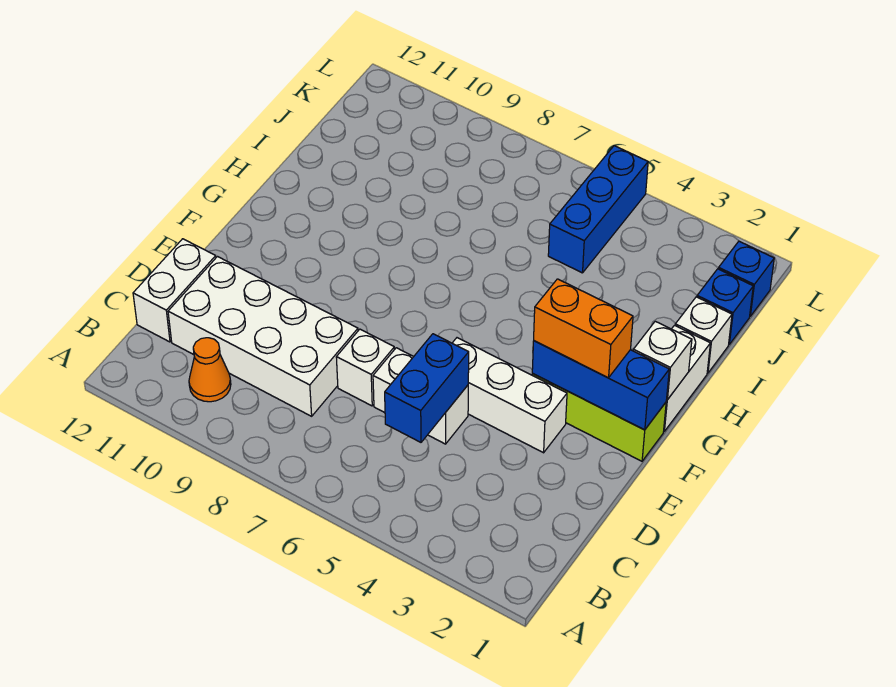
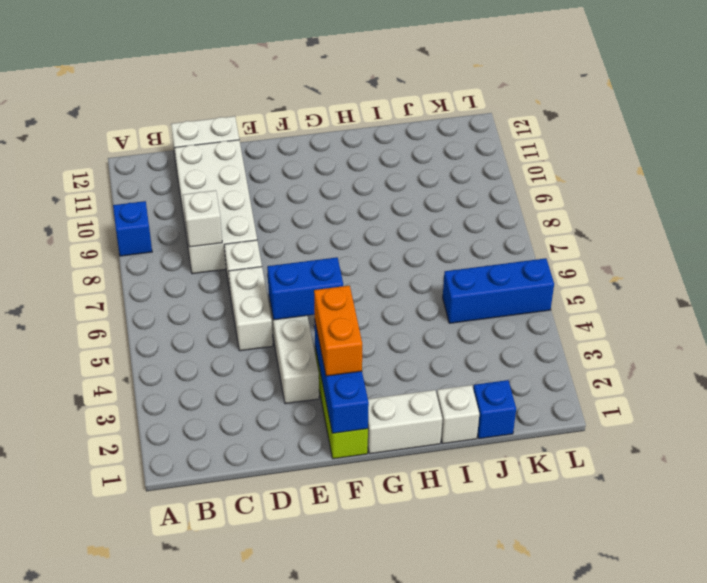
orange 1x1 cone [189,338,231,402] -> none
blue 1x2 brick [385,334,469,442] -> blue 1x2 brick moved to [267,257,343,320]
white 1x1 brick [633,321,692,400] -> white 1x1 brick moved to [183,190,222,247]
blue 1x1 brick [719,241,774,316] -> blue 1x1 brick moved to [113,201,152,256]

